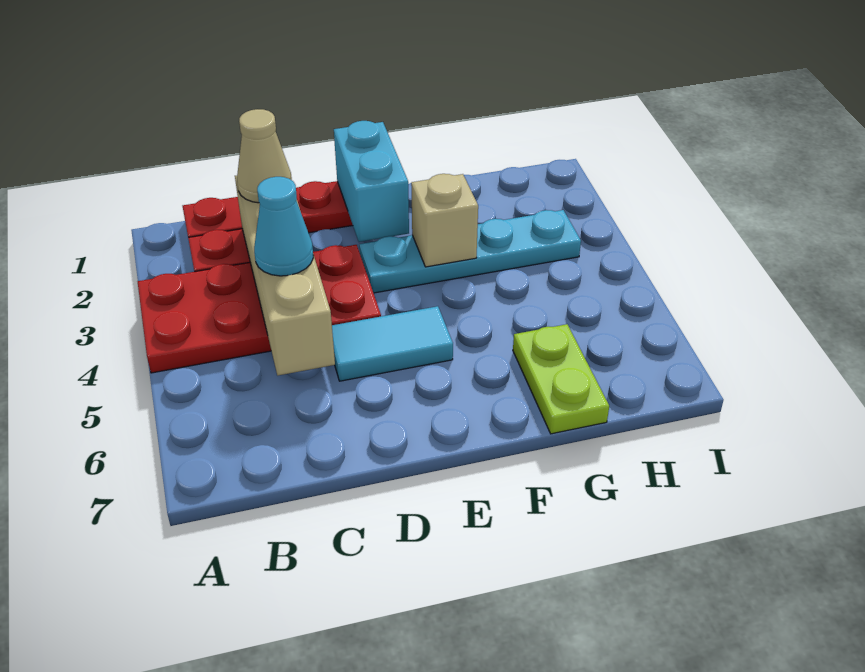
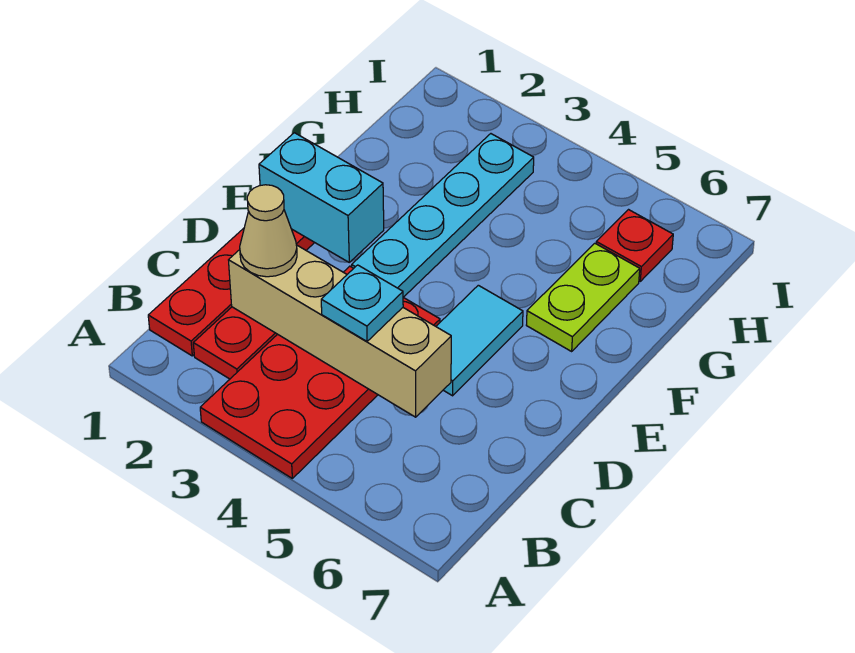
cyan 1x1 cone [254,177,313,276] -> cyan 1x1 plate [321,265,403,341]
tan 1x1 brick [411,174,478,267] -> none
lime 1x2 plate [513,324,609,434] -> lime 1x2 plate turned to [526,243,640,351]
none -> red 1x1 plate [596,210,673,281]

